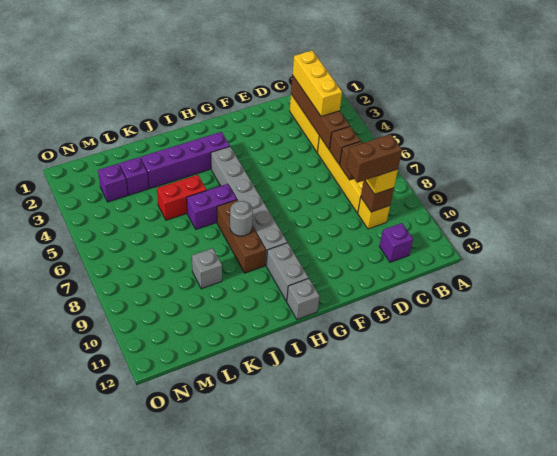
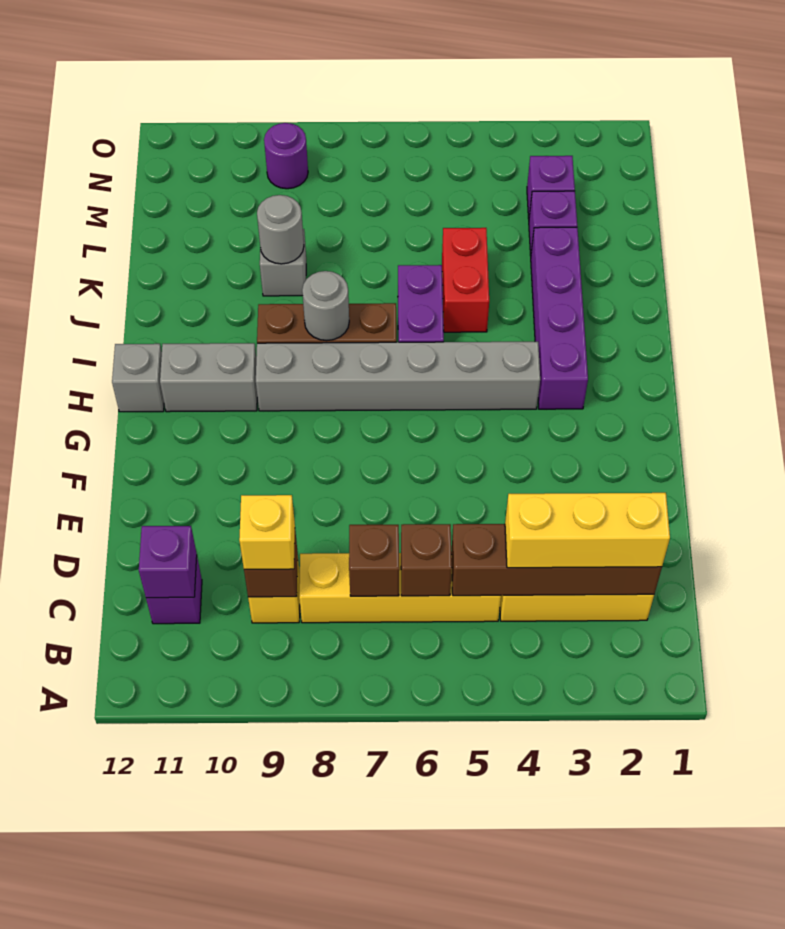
brown 1x2 brick [346,134,402,183] -> none
none -> purple 1x1 brick [139,526,197,598]
none -> grey 1x1 round brick [257,195,304,264]
none -> purple 1x1 round brick [264,123,308,189]

